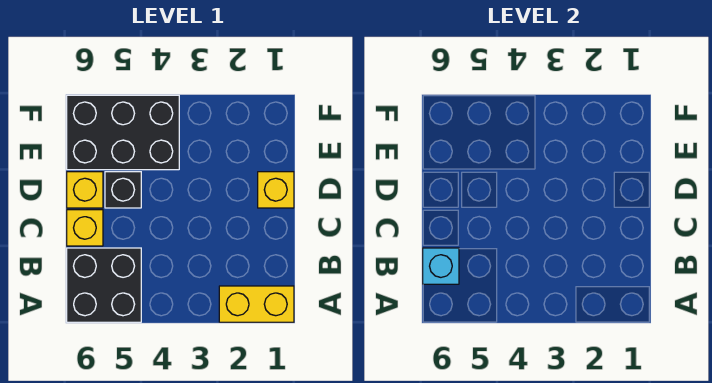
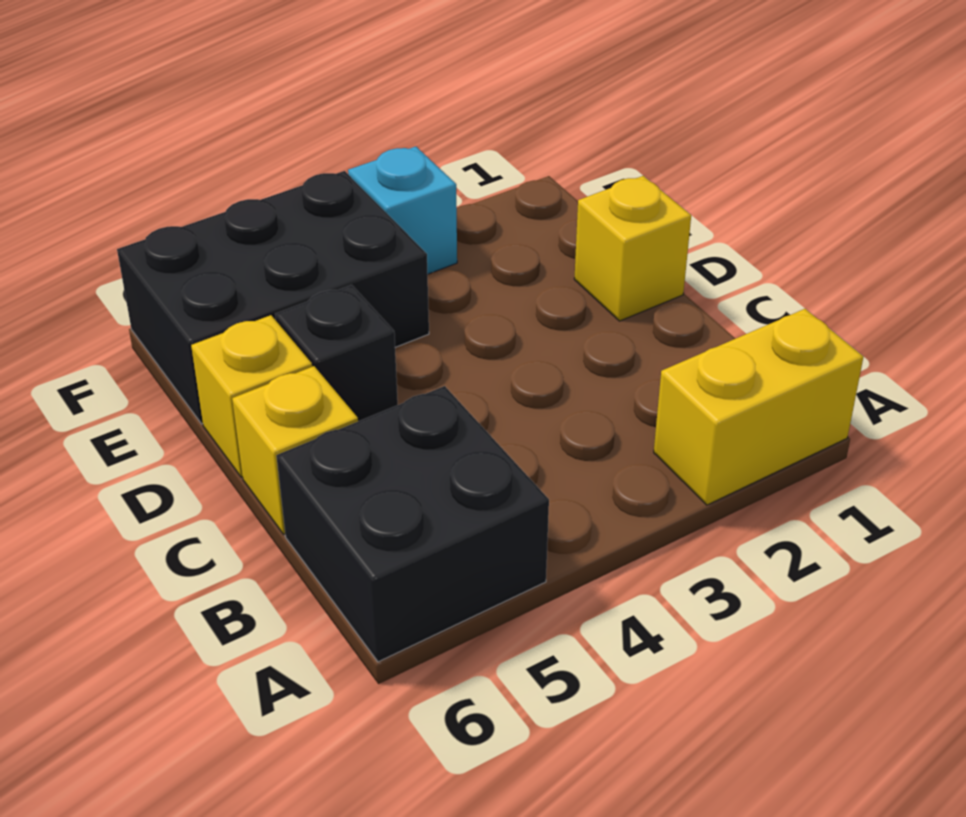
cyan 1x1 brick [423,248,459,284] -> cyan 1x1 brick moved to [348,146,457,274]

